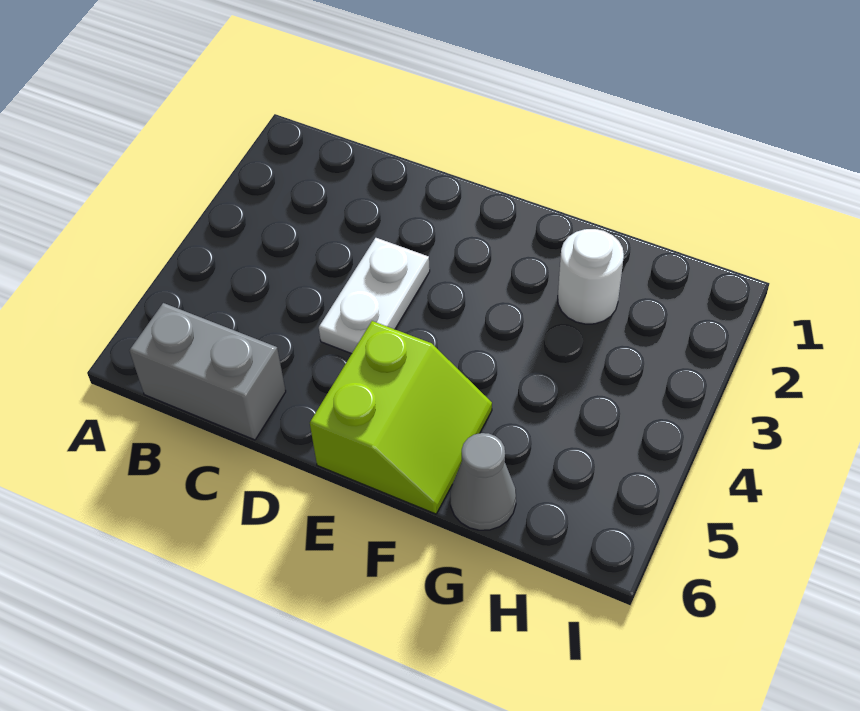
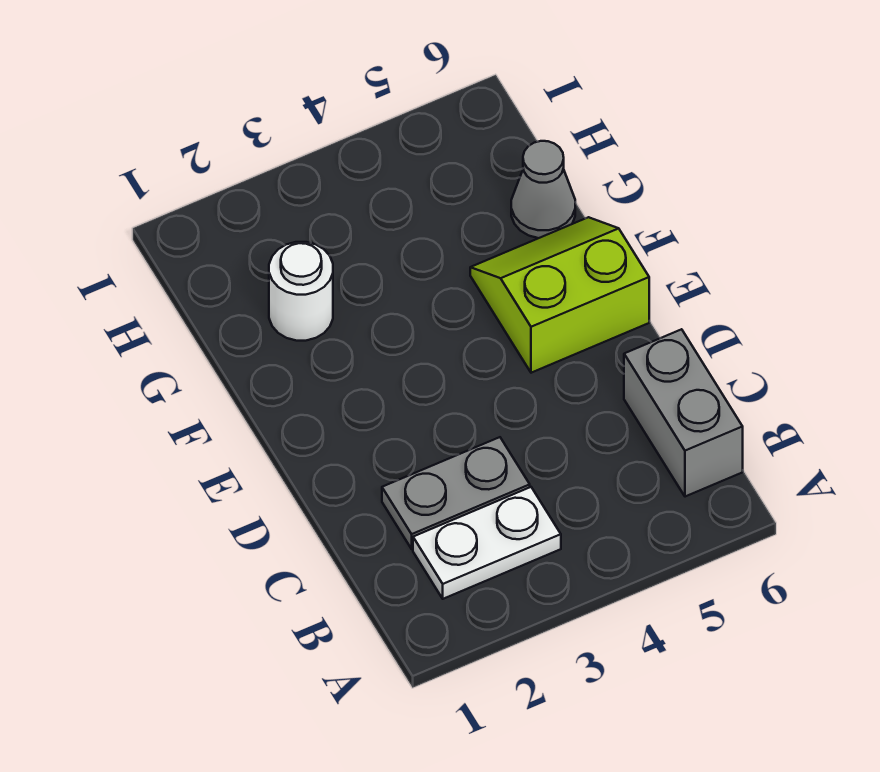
none -> grey 1x2 plate [382,437,530,549]
white 1x2 plate [319,238,430,354] -> white 1x2 plate moved to [413,487,561,599]

